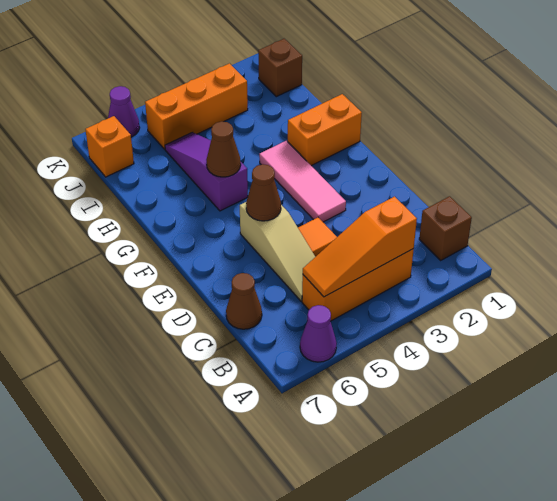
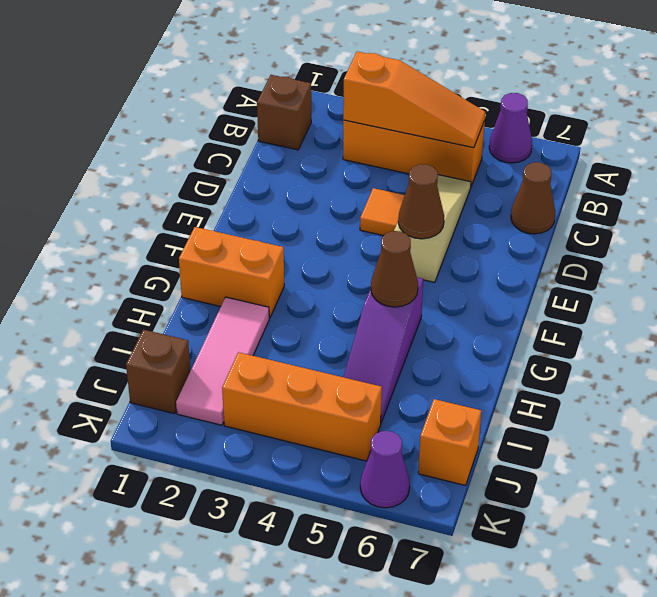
pink 1x3 tile [259,141,346,222] -> pink 1x3 tile moved to [176,297,269,425]

